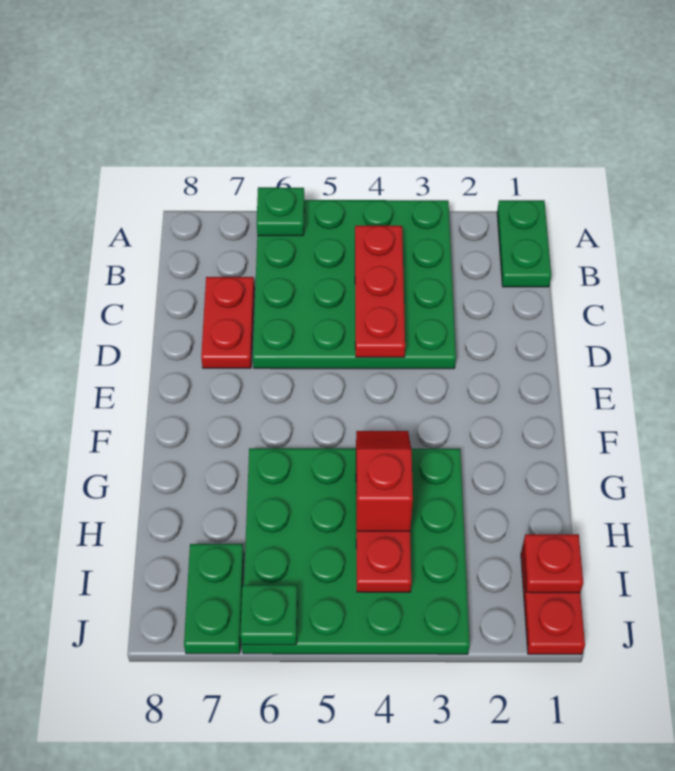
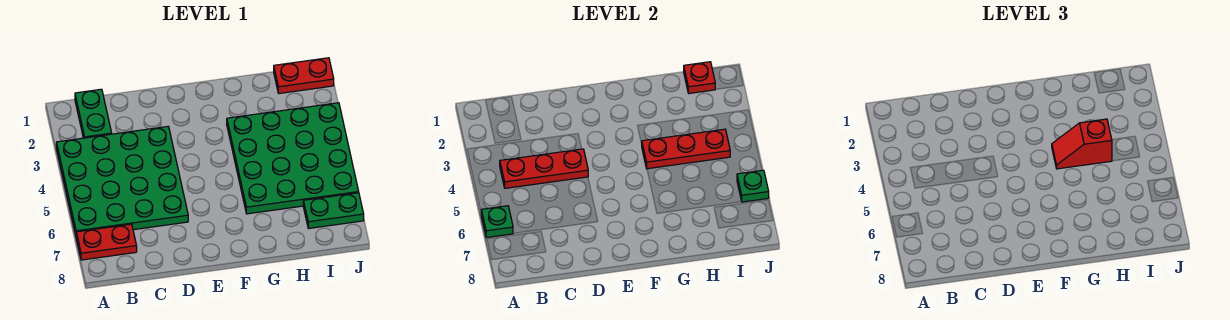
green 1x2 plate [497,200,551,287] -> green 1x2 plate turned to [75,89,112,138]
red 1x2 plate [201,277,254,368] -> red 1x2 plate moved to [76,224,137,260]

